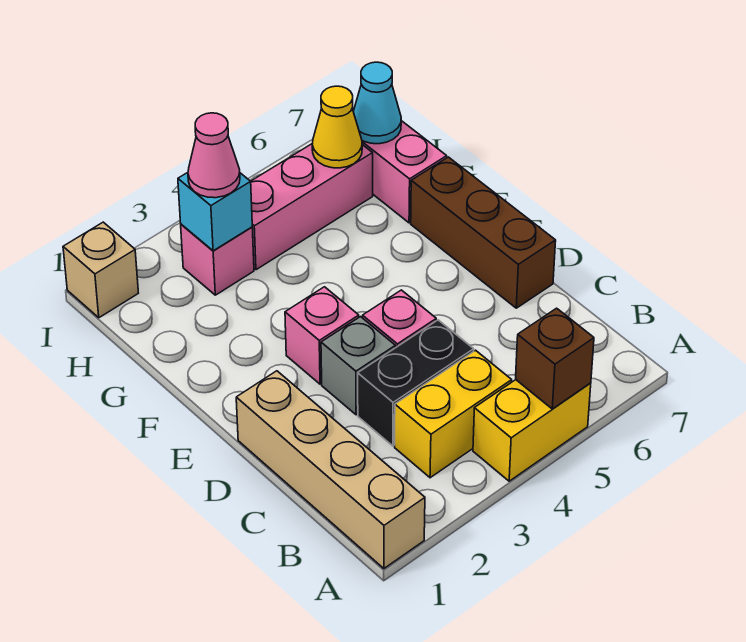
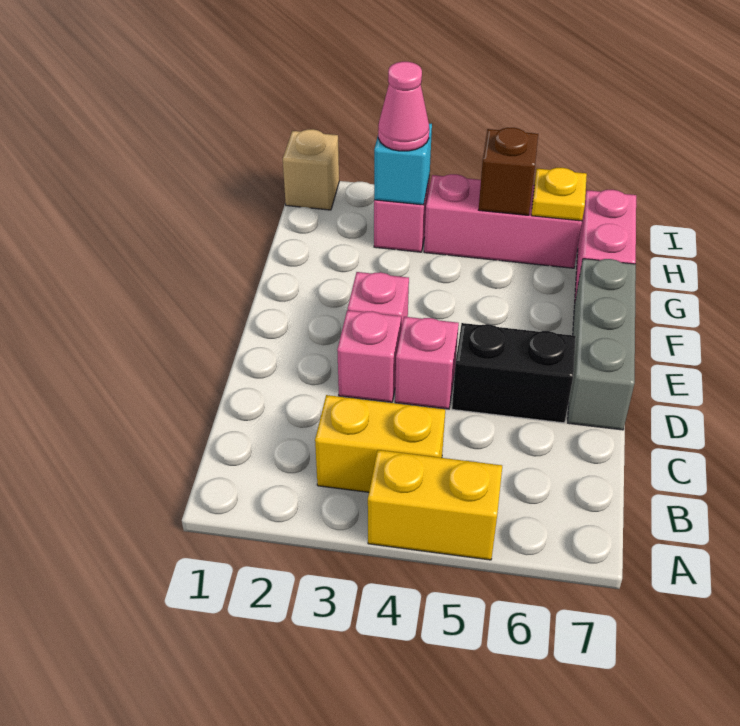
tan 1x4 brick [236,371,425,569] -> none
brown 1x1 brick [516,308,594,409] -> brown 1x1 brick moved to [479,128,538,215]
black 1x2 brick [358,320,474,446] -> black 1x2 brick moved to [452,323,576,423]
grey 1x1 brick [321,317,395,415] -> pink 1x1 brick [337,310,401,402]
brown 1x3 brick [411,157,556,308] -> grey 1x3 brick [568,259,636,430]
yellow 1x1 cone [312,86,362,168] -> yellow 1x1 plate [531,168,587,221]
cyan 1x1 cone [353,62,401,144] -> none

